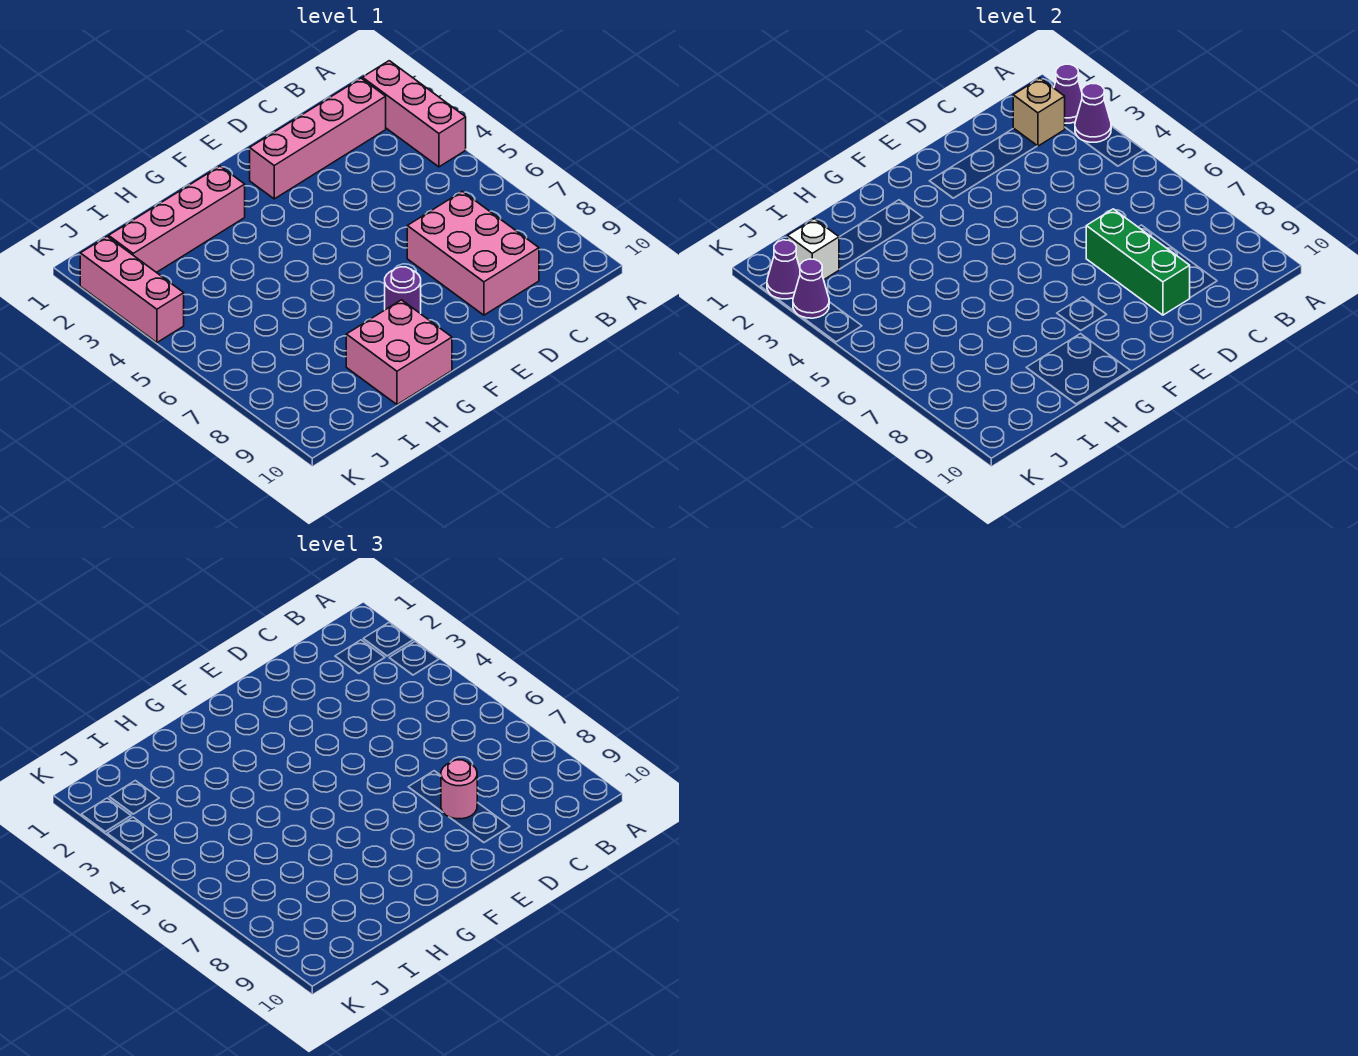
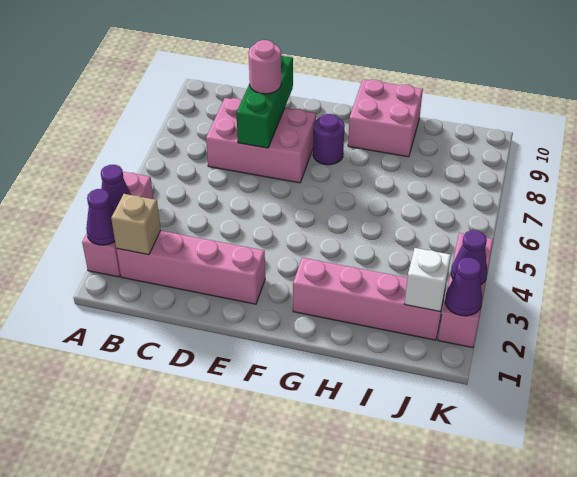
pink 2x3 brick [407,191,539,315] -> pink 2x3 brick turned to [206,98,316,183]

